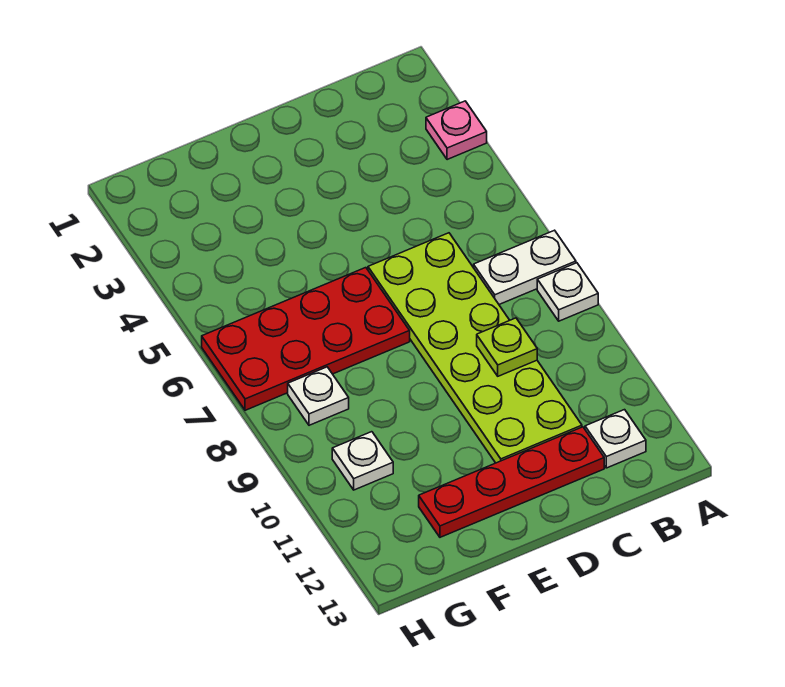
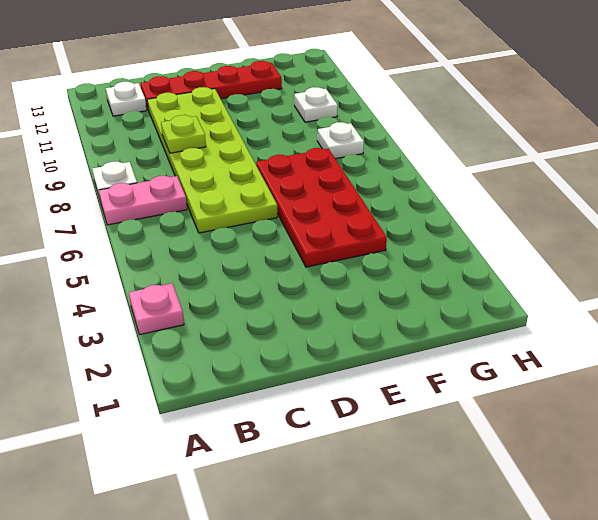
white 1x2 plate [474,230,576,304] -> pink 1x2 plate [99,176,187,225]
red 2x4 plate [202,268,410,410] -> red 2x4 plate turned to [256,148,387,267]

